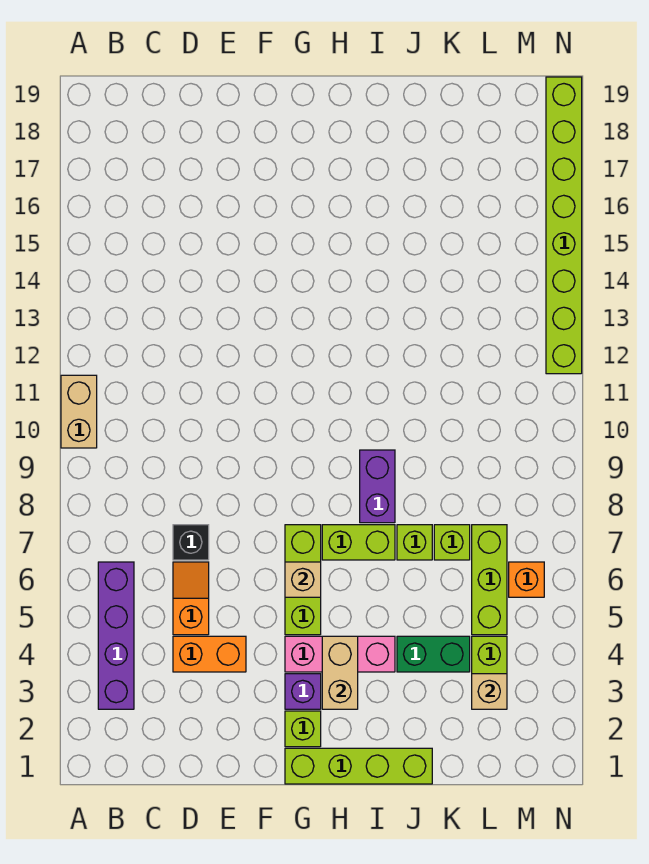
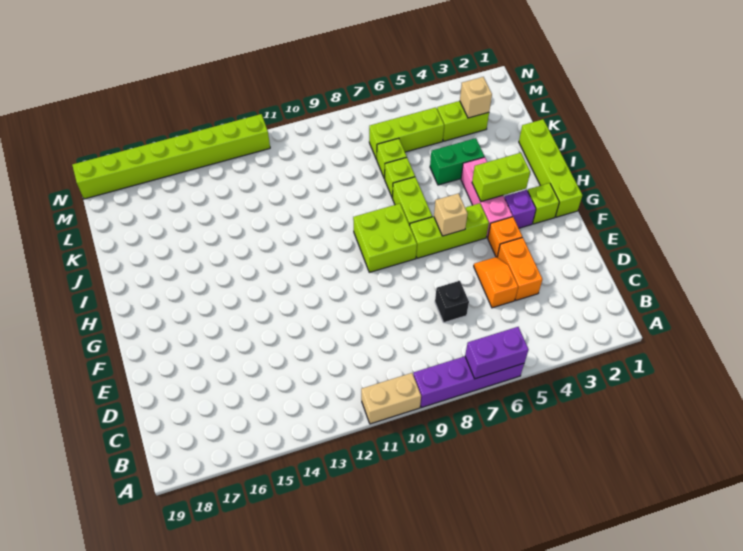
purple 1x4 brick [98,562,134,709] -> purple 1x4 brick moved to [413,356,524,408]
orange 1x2 slope [173,562,209,635] -> orange 1x2 slope turned to [474,257,518,308]
none -> lime 2x2 brick [353,204,417,272]
tan 1x2 brick [322,636,358,709] -> lime 1x2 brick [472,153,530,202]
purple 1x2 brick [360,450,395,523] -> purple 1x2 brick moved to [465,327,529,379]
green 1x2 brick [397,636,470,672] -> green 1x2 brick turned to [430,138,484,185]
orange 1x1 brick [509,562,544,597] -> orange 1x1 brick moved to [488,217,522,257]

